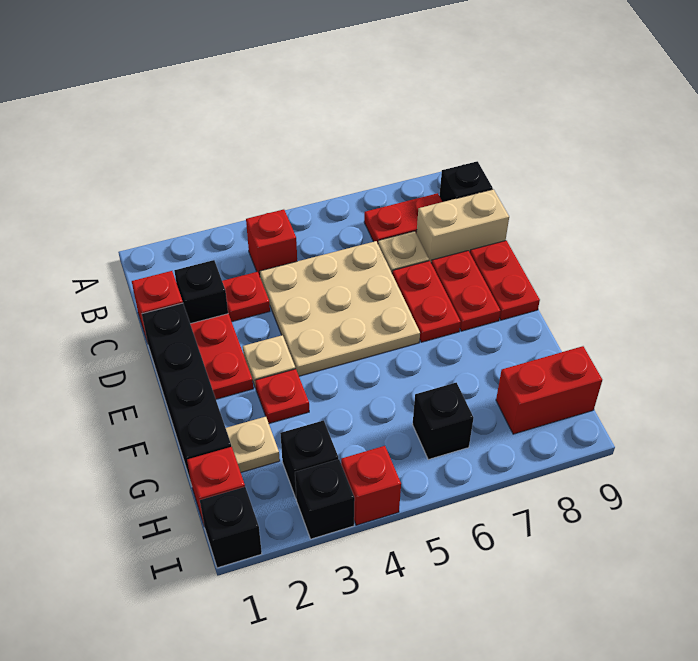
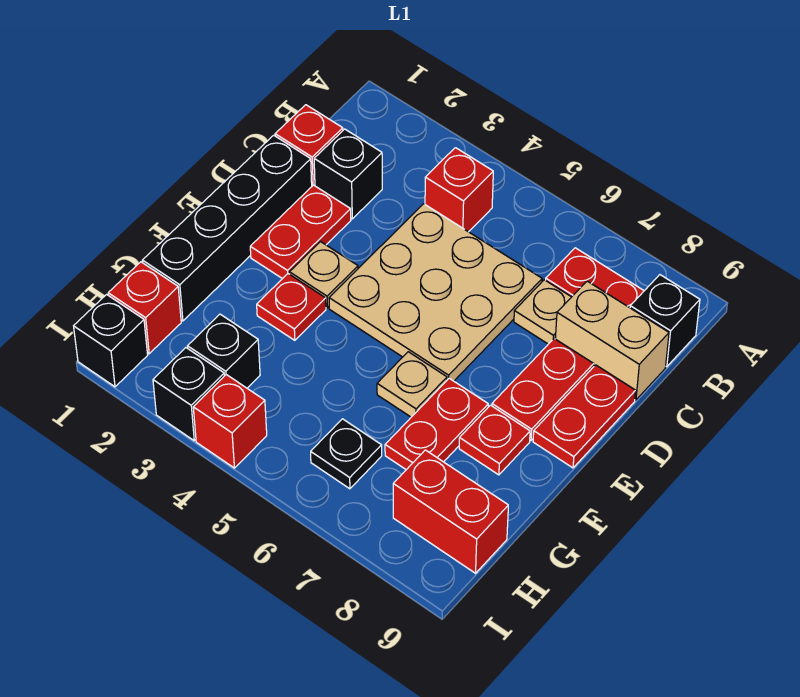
red 1x1 plate [222,272,270,322] -> red 1x1 plate moved to [459,405,530,475]
red 1x2 plate [392,261,461,342] -> red 1x2 plate moved to [385,378,488,470]
tan 1x1 plate [226,417,280,472] -> tan 1x1 plate moved to [377,352,447,417]
black 1x1 brick [413,383,473,459] -> black 1x1 plate [311,419,382,489]

